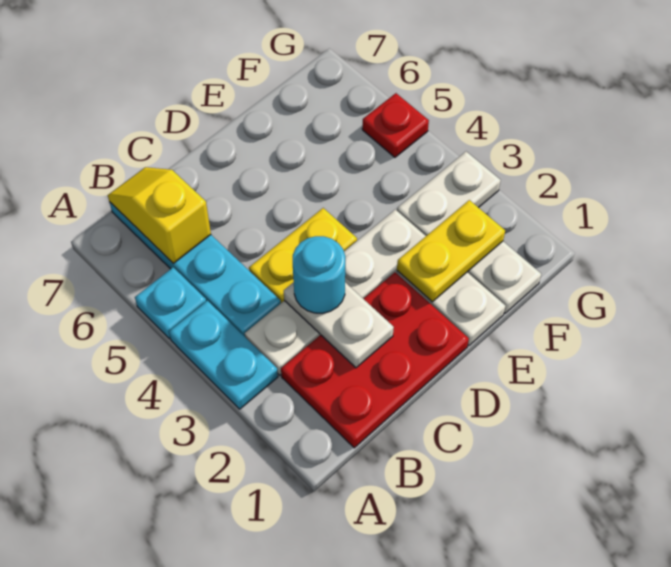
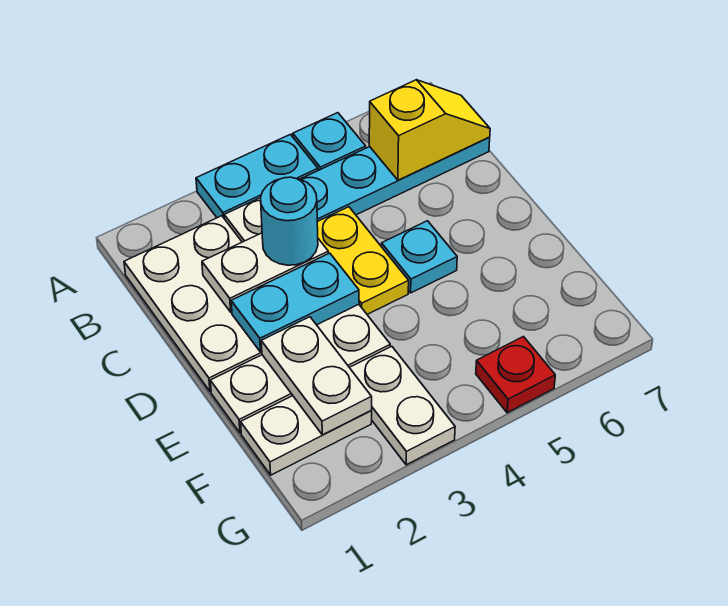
red 2x3 plate [281,272,469,448] -> white 2x3 plate [124,216,262,392]
none -> cyan 1x2 plate [231,253,359,352]
none -> cyan 1x1 plate [382,221,457,293]
yellow 1x2 plate [397,200,505,302] -> white 1x2 plate [261,317,372,435]

